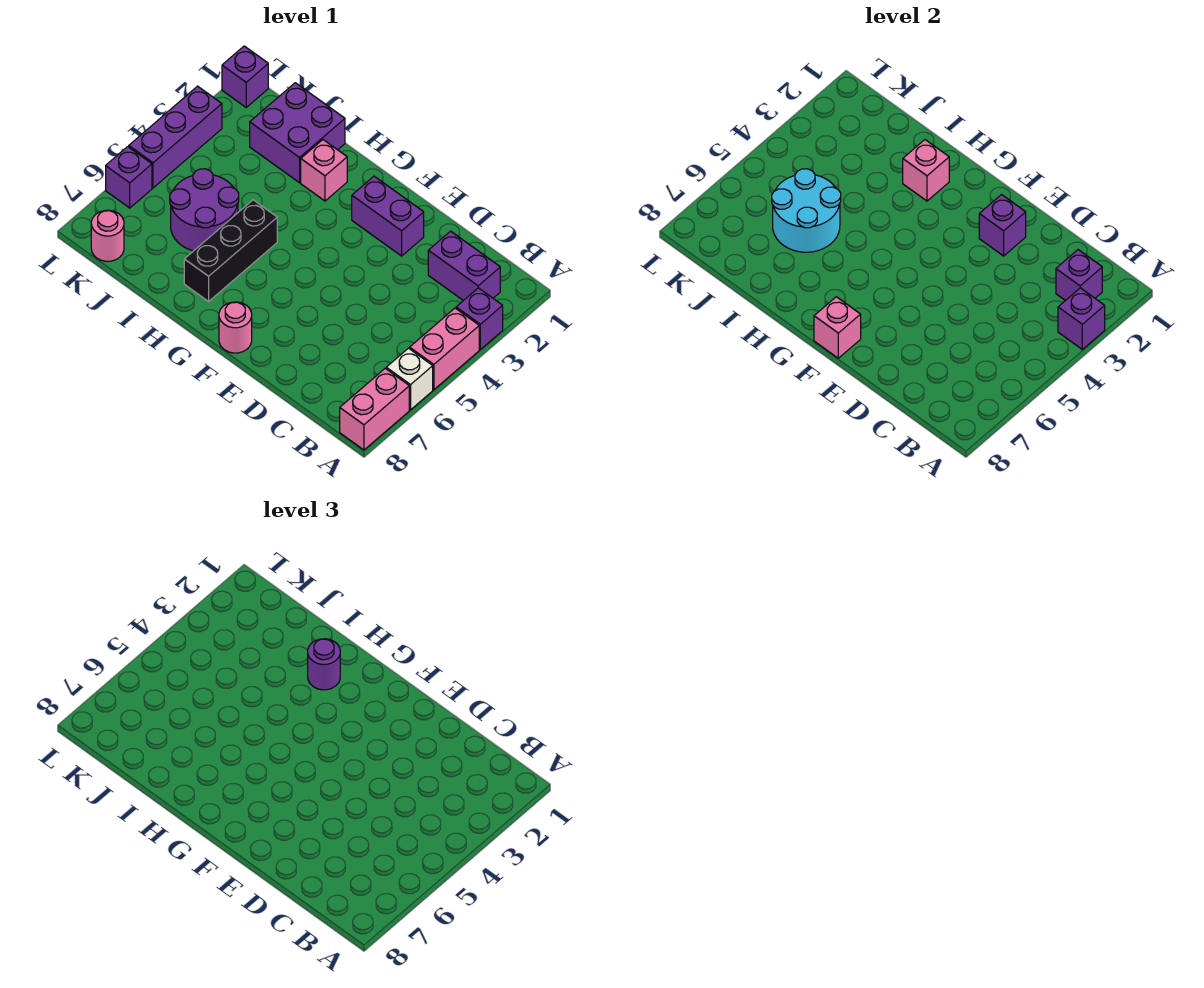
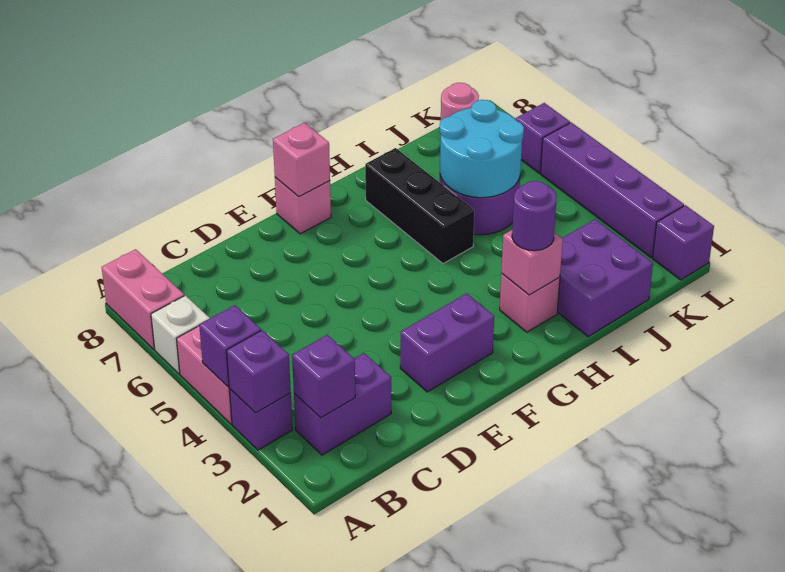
purple 1x1 brick [979,195,1026,256] -> purple 1x1 brick moved to [199,305,261,387]
pink 1x1 round brick [219,302,252,353] -> pink 1x1 brick [275,177,331,234]
purple 1x3 brick [129,86,222,188] -> purple 1x4 brick [541,122,684,258]

